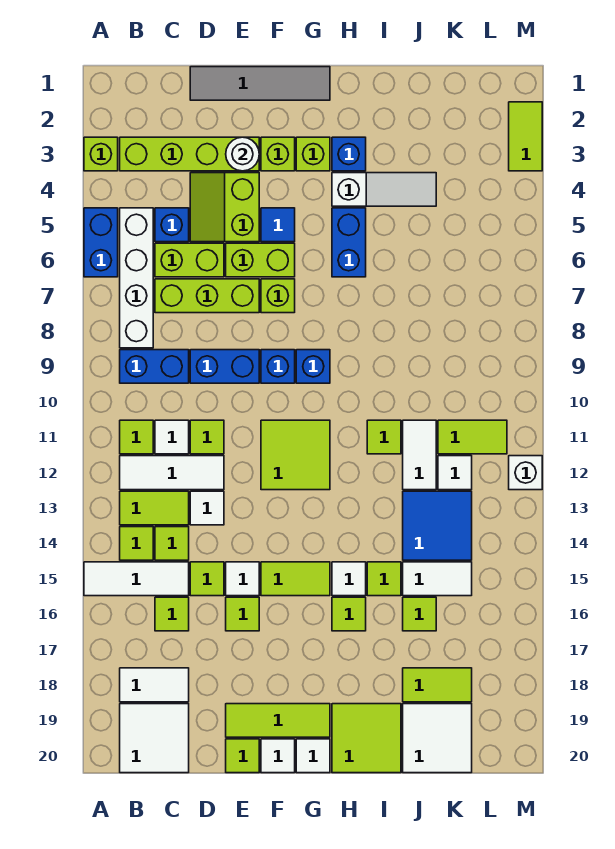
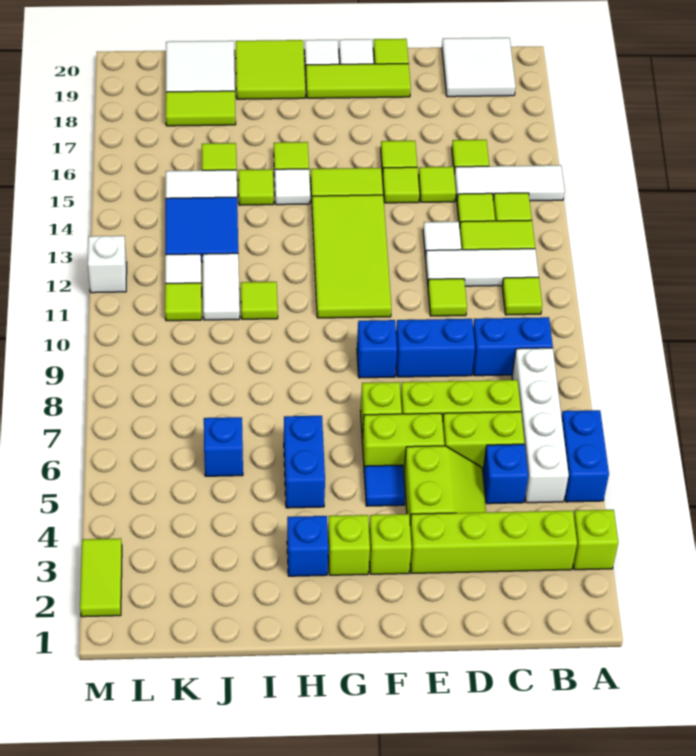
white 1x2 tile [120,668,189,702] -> none
white 1x1 tile [155,420,189,454] -> none
grey 1x4 tile [190,67,330,100] -> none
white 1x1 round brick [226,137,259,171] -> none
white 1x1 tile [226,562,259,596] -> lime 1x1 tile [382,167,420,203]
lime 2x2 tile [261,420,330,490] -> lime 2x4 tile [312,195,391,318]
blue 1x1 brick [296,350,330,383] -> blue 1x1 brick moved to [204,417,243,476]
white 1x3 slope [332,173,436,206] -> none
lime 1x2 tile [438,420,507,454] -> lime 1x1 tile [165,283,202,321]

